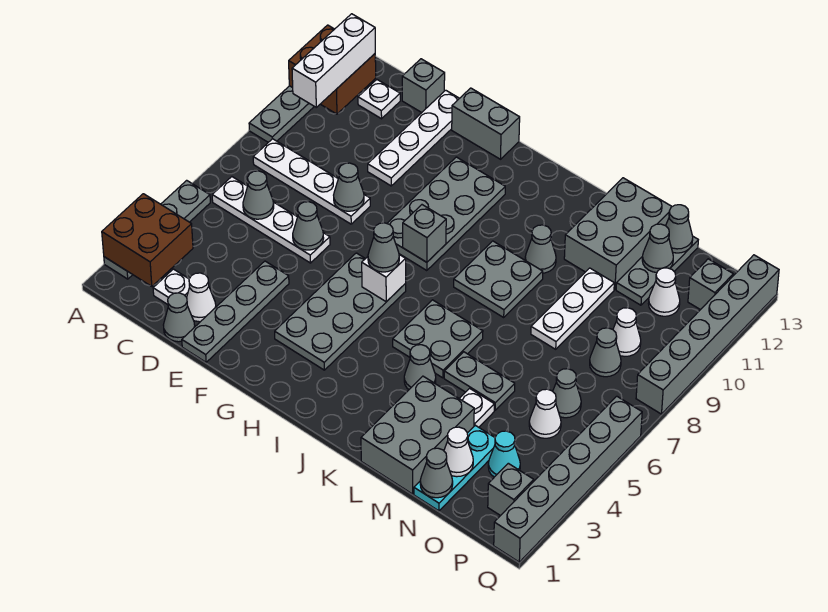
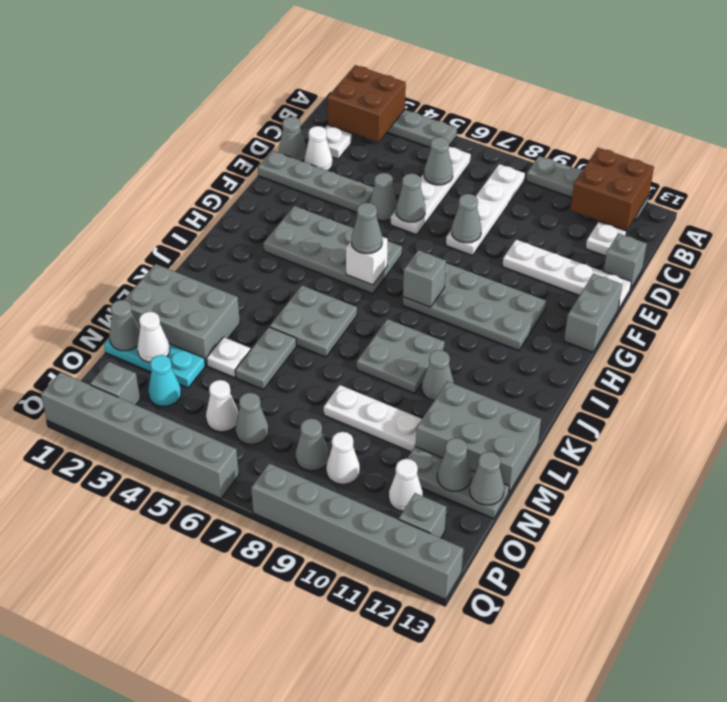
white 1x3 brick [292,14,375,107] -> none
grey 1x1 cone [404,345,436,389] -> grey 1x1 cone moved to [370,173,397,221]

